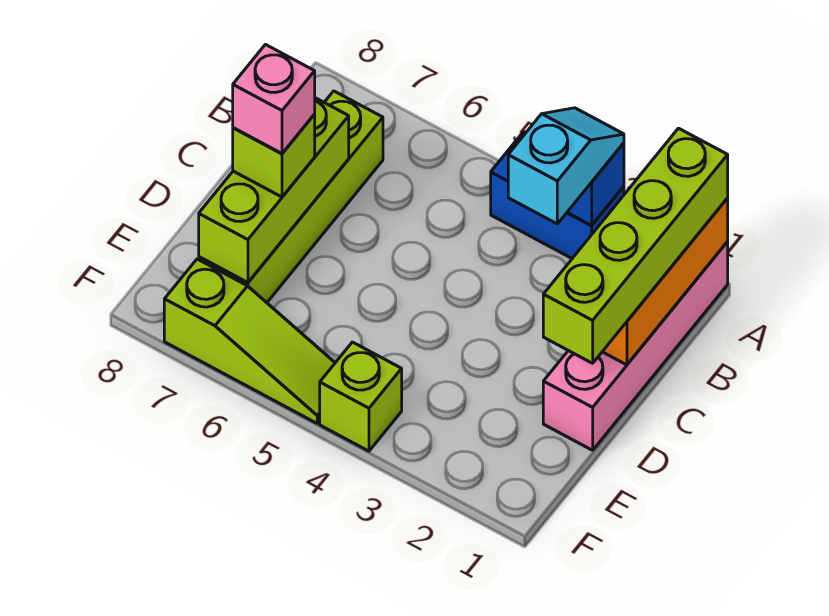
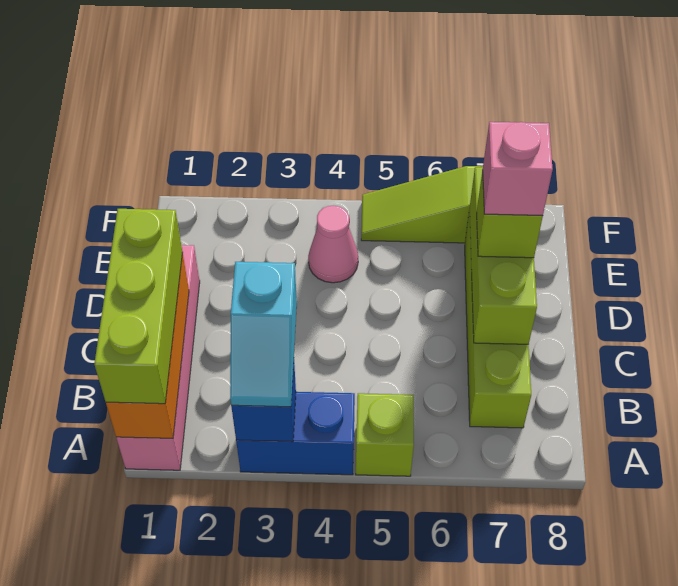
lime 1x4 brick [543,128,728,363] -> lime 1x3 brick [94,209,183,404]
none -> pink 1x1 cone [308,206,358,283]
lime 1x1 brick [320,342,402,451] -> lime 1x1 brick moved to [356,393,414,476]

